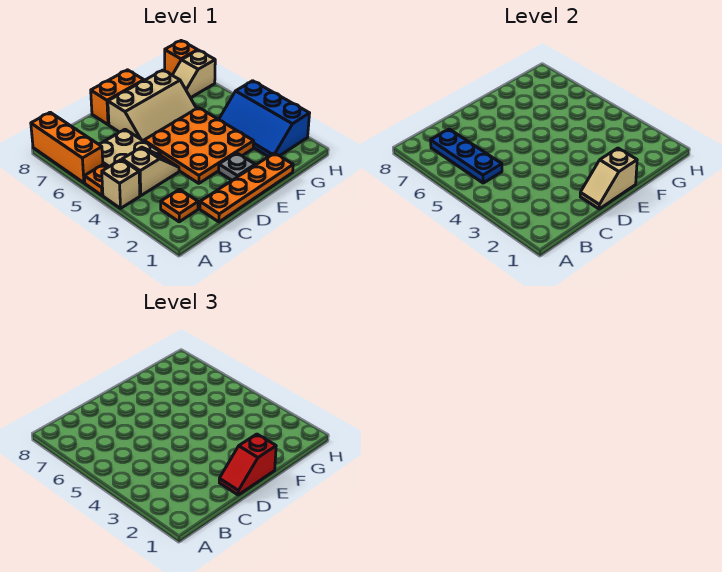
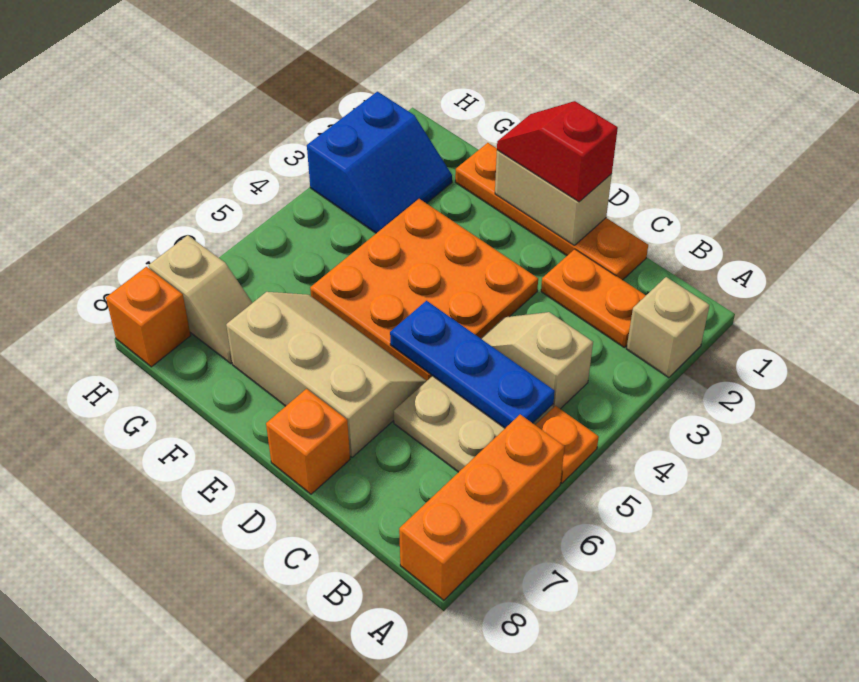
tan 1x1 brick [102,160,140,208] -> tan 1x1 brick moved to [627,277,710,378]
orange 1x1 plate [161,189,198,222] -> orange 1x2 plate [541,249,646,347]
blue 1x3 plate [431,129,502,183] -> blue 1x3 plate turned to [390,301,555,428]
tan 1x2 slope [580,148,637,209] -> tan 1x2 brick [495,150,612,245]
red 1x2 slope [219,434,276,495] -> red 1x2 slope turned to [497,101,618,202]
orange 1x2 brick [91,70,144,125] -> orange 1x1 brick [266,389,350,494]
grey 1x1 plate [219,153,255,180] -> none
blue 2x3 slope [219,81,310,157] -> blue 2x2 slope [307,92,452,233]

